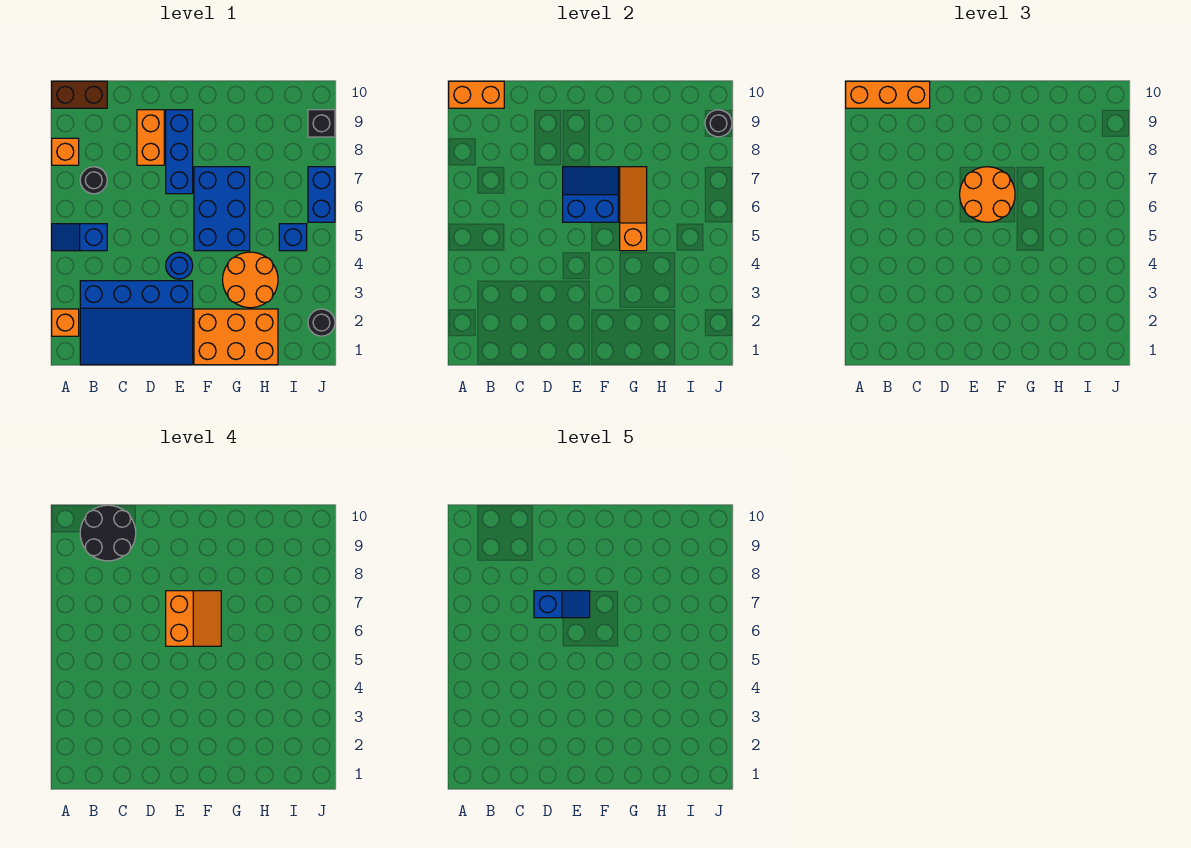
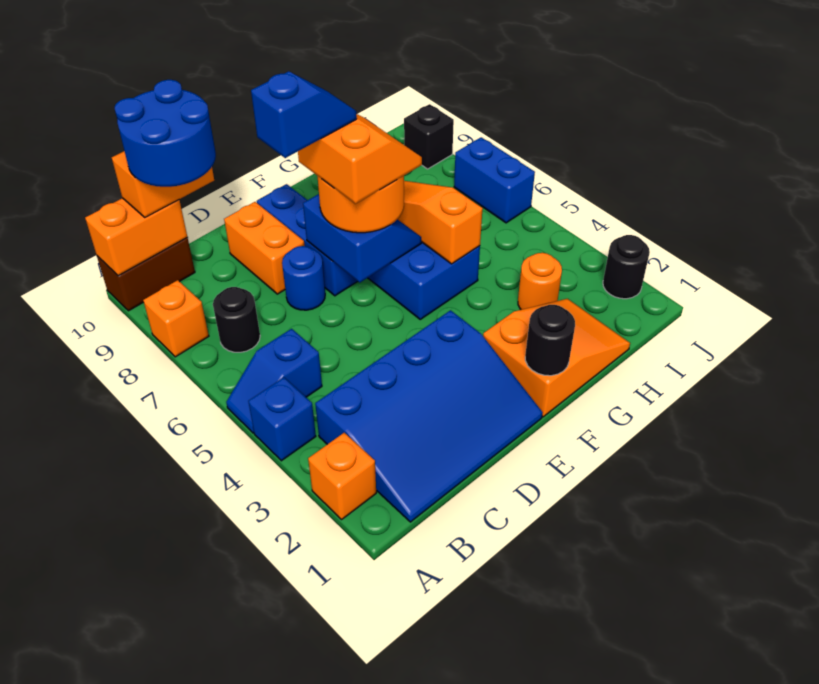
orange 1x3 brick [846,81,930,108] -> orange 1x2 brick [112,151,214,217]
black 2x2 round brick [80,505,136,561] -> blue 2x2 round brick [115,80,216,187]
blue 1x1 round brick [166,252,193,279] -> blue 1x1 round brick moved to [282,246,325,310]
blue 2x2 slope [563,167,618,222] -> blue 2x2 slope turned to [303,194,421,282]
orange 2x3 brick [194,309,278,365] -> orange 2x3 slope [483,299,630,417]
orange 2x2 round brick [223,252,278,308] -> orange 1x1 round brick [518,253,562,310]
blue 1x1 brick [279,224,307,251] -> blue 1x1 brick moved to [248,378,316,461]
black 1x1 round brick [705,110,732,137] -> black 1x1 round brick moved to [525,305,575,376]

